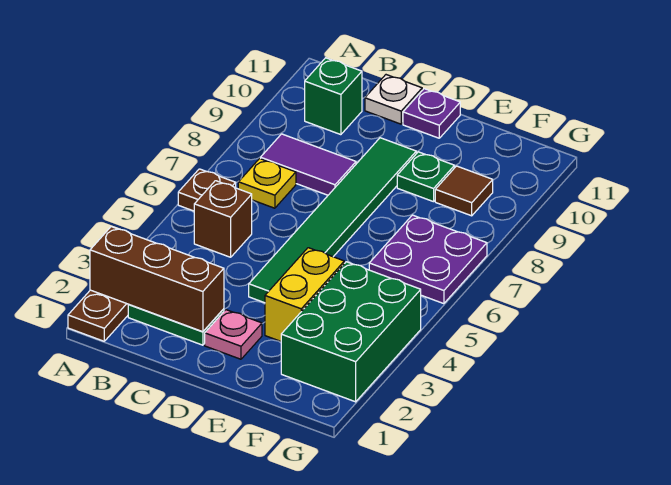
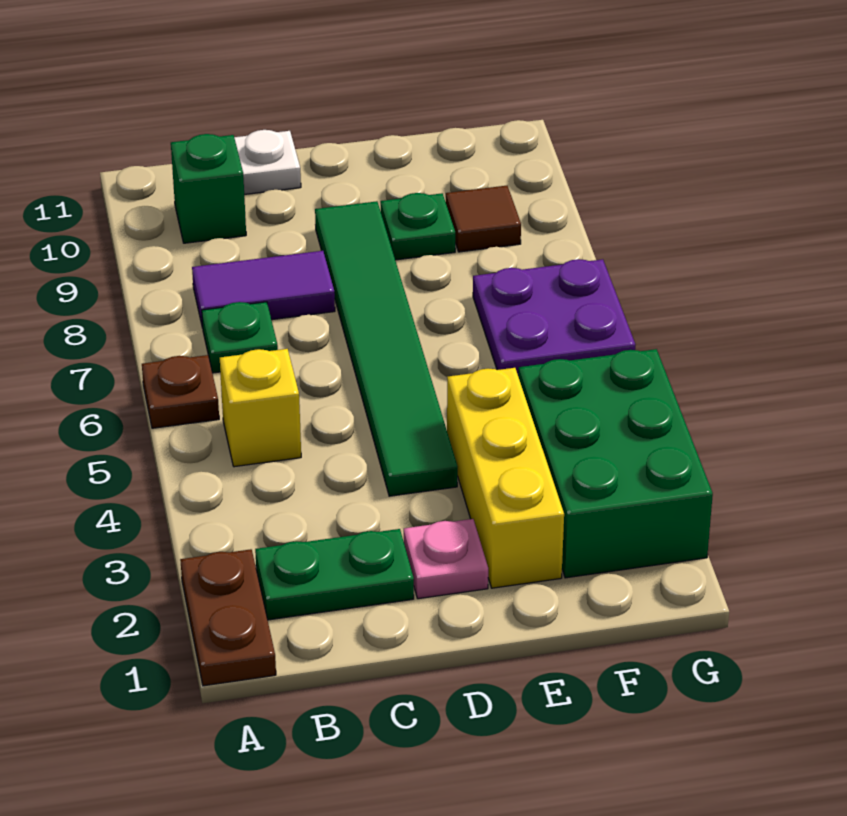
brown 1x3 brick [90,227,224,332] -> none
brown 1x1 brick [194,181,252,257] -> yellow 1x1 brick [220,349,301,467]
yellow 1x1 plate [238,159,296,208] -> green 1x1 plate [202,302,278,373]
purple 1x1 plate [403,89,460,138] -> none
yellow 1x2 brick [265,248,344,341] -> yellow 1x3 brick [447,368,564,588]

